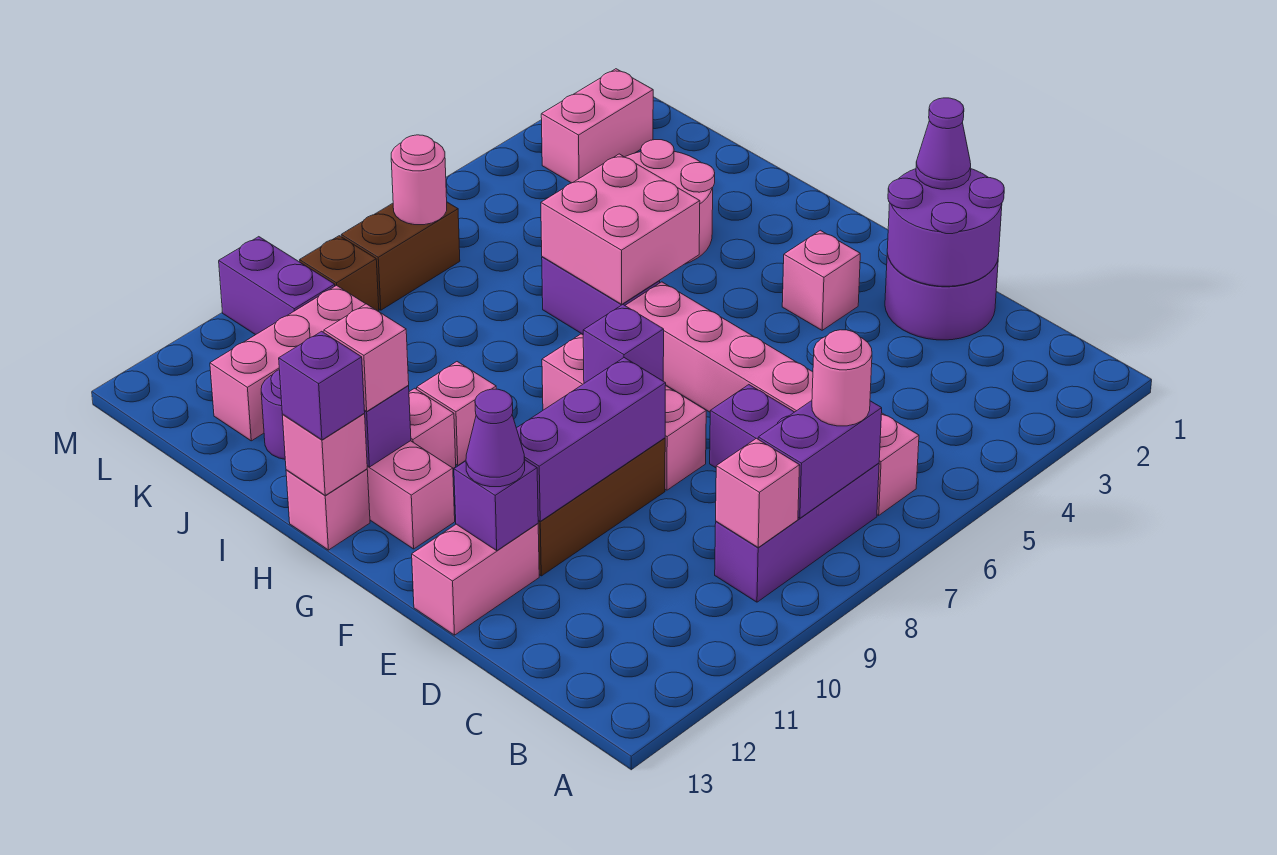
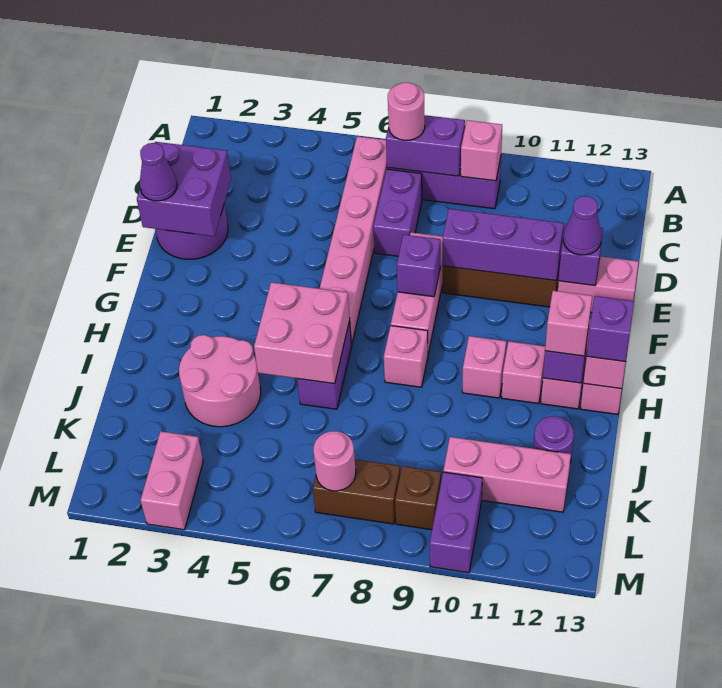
purple 2x2 round brick [887,169,1004,286] -> purple 2x2 brick [137,142,231,236]
pink 1x1 brick [782,230,860,330] -> pink 1x1 brick moved to [384,326,428,387]
pink 1x2 brick [541,69,653,183] -> pink 1x2 brick turned to [141,431,203,530]

